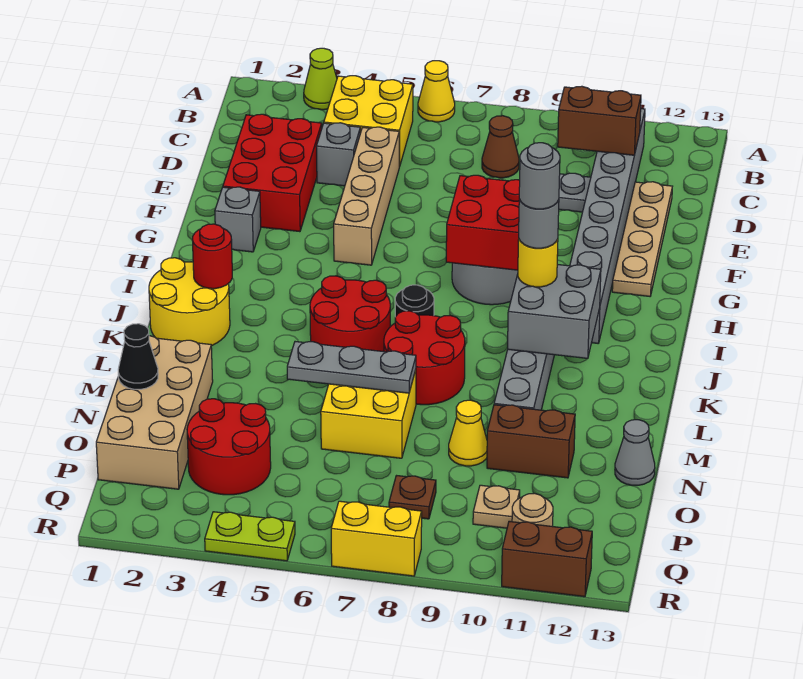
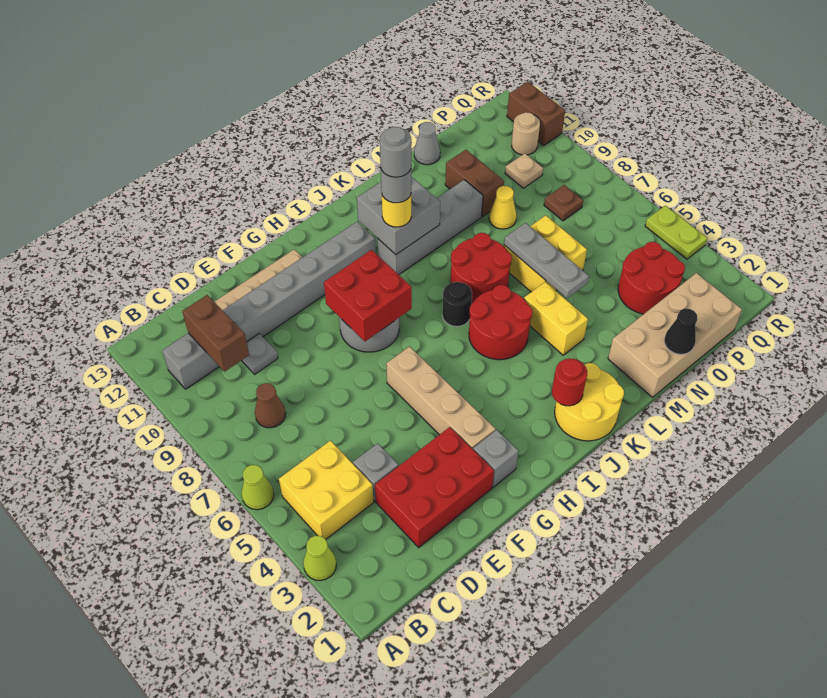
yellow 1x1 cone [418,61,455,122] -> lime 1x1 cone [241,465,274,510]
tan 1x4 brick [334,127,399,265] -> tan 1x4 brick turned to [386,347,495,449]
yellow 1x2 brick [331,501,422,576] -> yellow 1x2 brick moved to [524,282,588,355]

